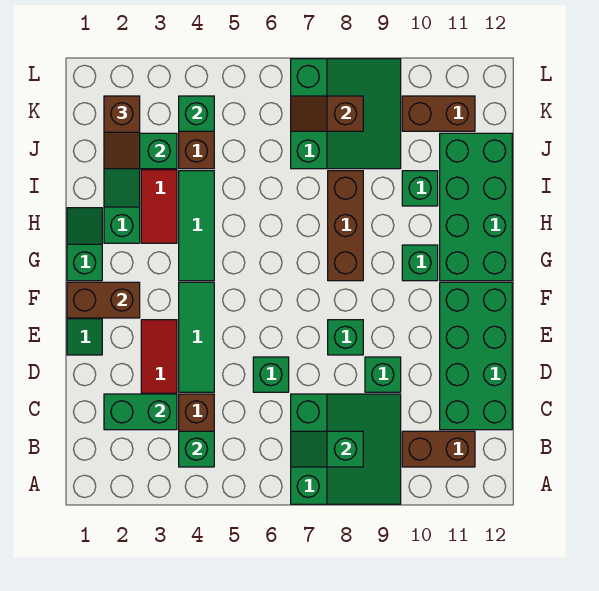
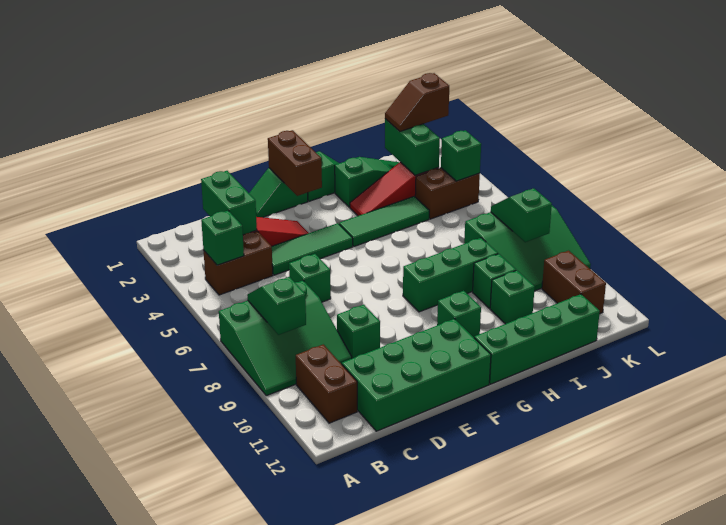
green 1x1 brick [328,320,363,355] -> green 1x1 brick moved to [473,254,516,309]
brown 1x3 brick [328,171,363,281] -> green 1x3 brick [403,238,498,312]
green 2x4 brick [440,133,512,281] -> green 1x4 brick [474,294,600,384]
brown 1x2 slope [291,96,363,131] -> green 1x2 slope [491,188,552,242]

